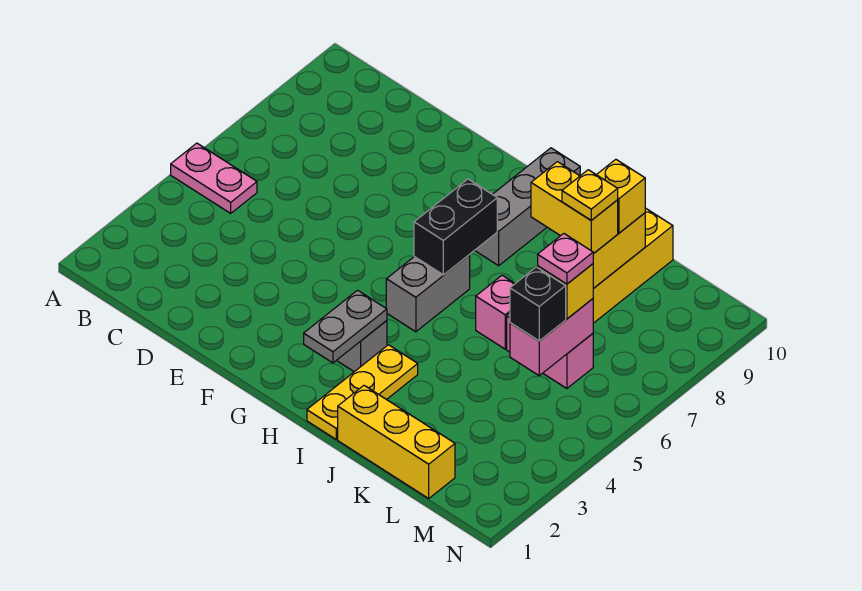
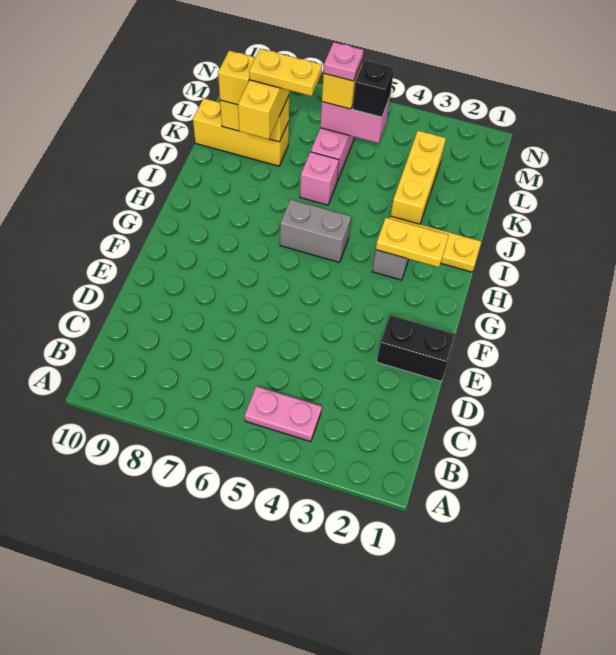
pink 1x2 plate [171,143,257,213] -> pink 1x2 plate turned to [245,386,322,442]
grey 1x2 plate [304,290,387,363] -> yellow 1x2 plate [376,218,449,267]
black 1x2 brick [414,179,497,275] -> black 1x2 brick moved to [377,315,456,381]
grey 1x3 brick [475,148,580,266] -> none
yellow 1x3 brick [338,386,455,498] -> yellow 1x3 brick moved to [391,131,446,224]
yellow 1x1 plate [562,170,618,220] -> yellow 1x2 plate [249,49,322,96]

